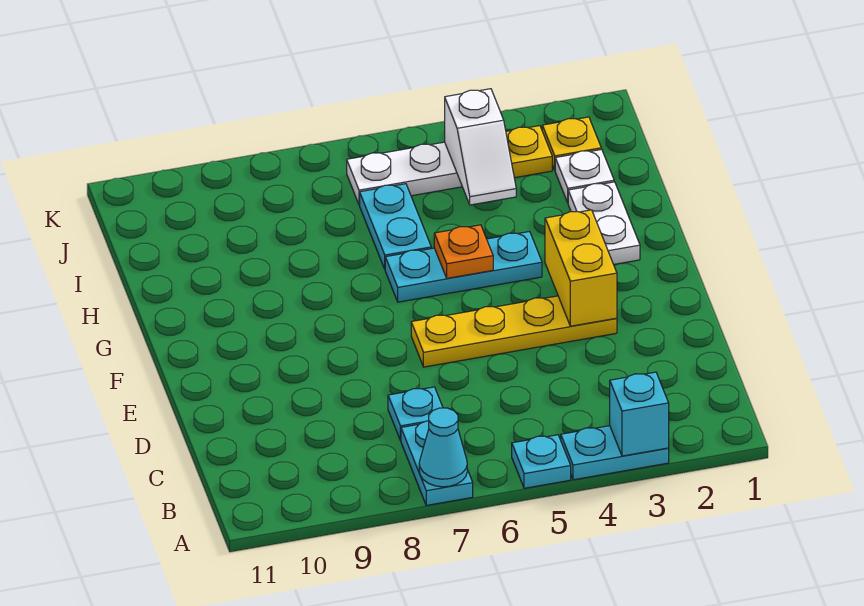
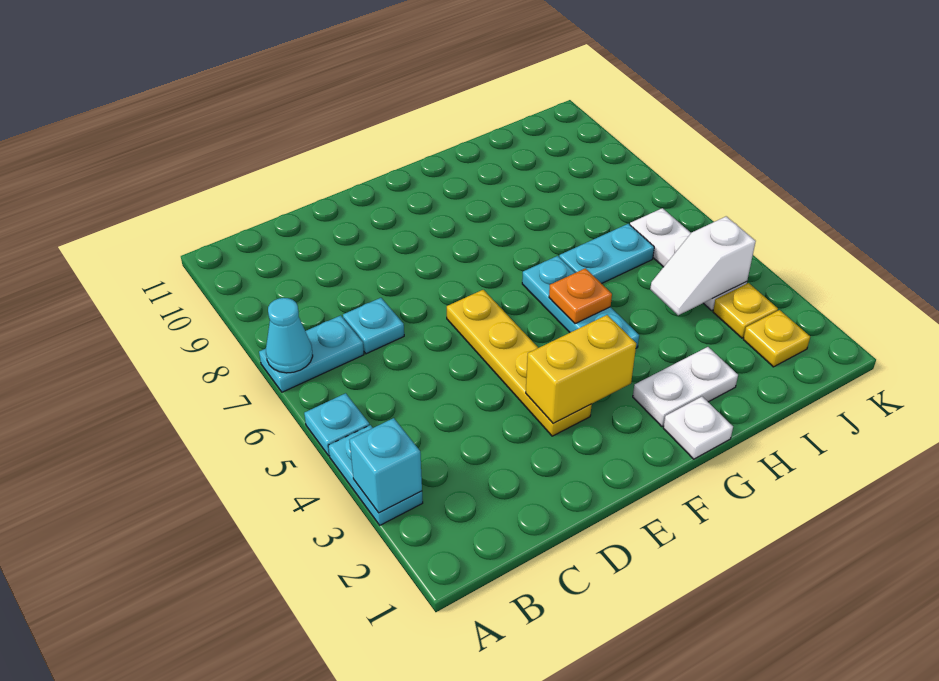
white 1x1 plate [555,149,614,203] -> white 1x1 plate moved to [663,397,733,459]

